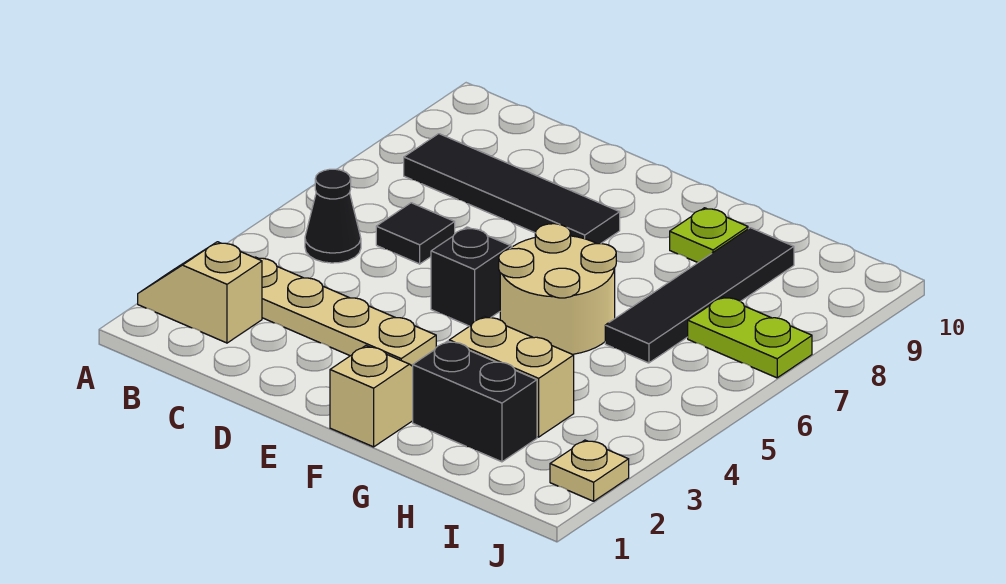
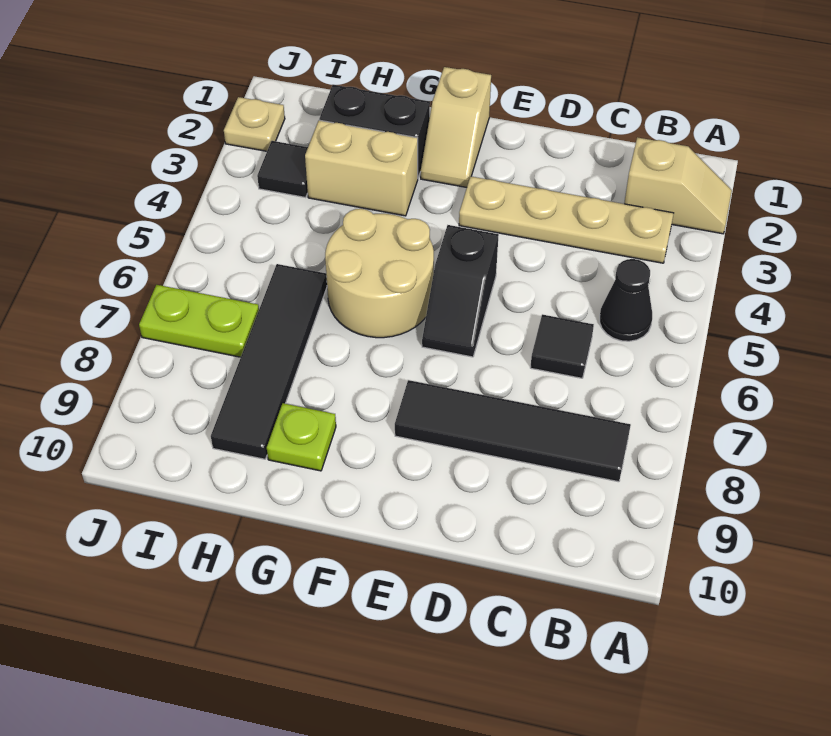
none -> black 1x1 tile [257,141,308,197]

